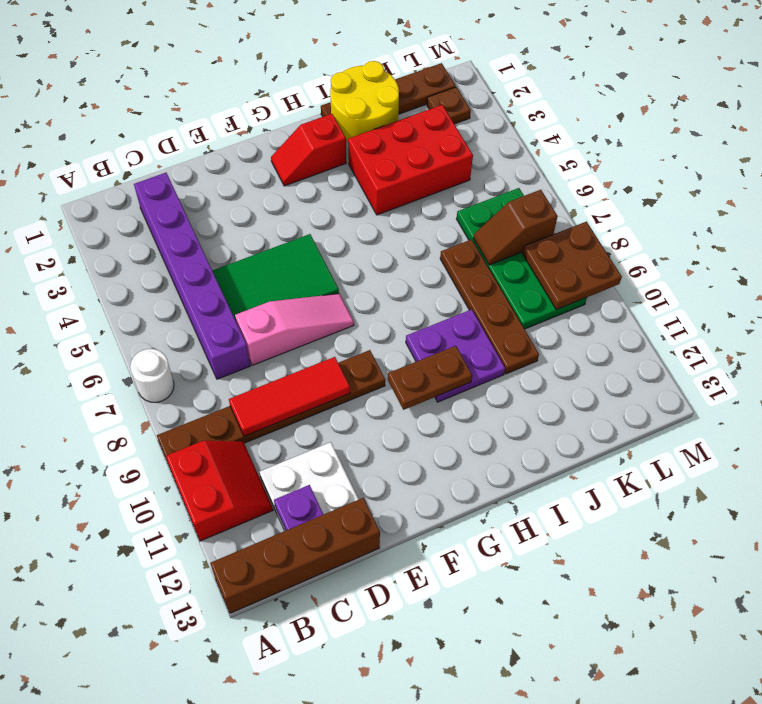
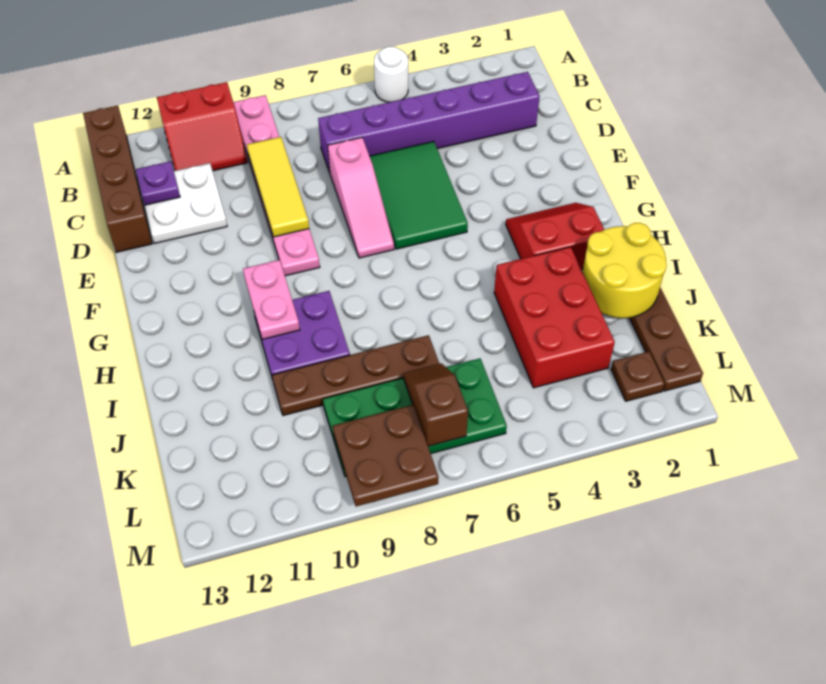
white 1x1 round brick [130,349,174,402] -> white 1x1 round brick moved to [374,47,408,102]
brown 1x6 plate [157,350,385,465] -> pink 1x6 plate [233,95,320,276]
red 1x3 tile [229,357,350,436] -> yellow 1x3 tile [247,137,309,237]
red 1x2 slope [271,114,346,186] -> red 2x2 slope [506,203,604,269]
brown 1x2 plate [388,346,472,410] -> pink 1x2 plate [243,260,300,339]

